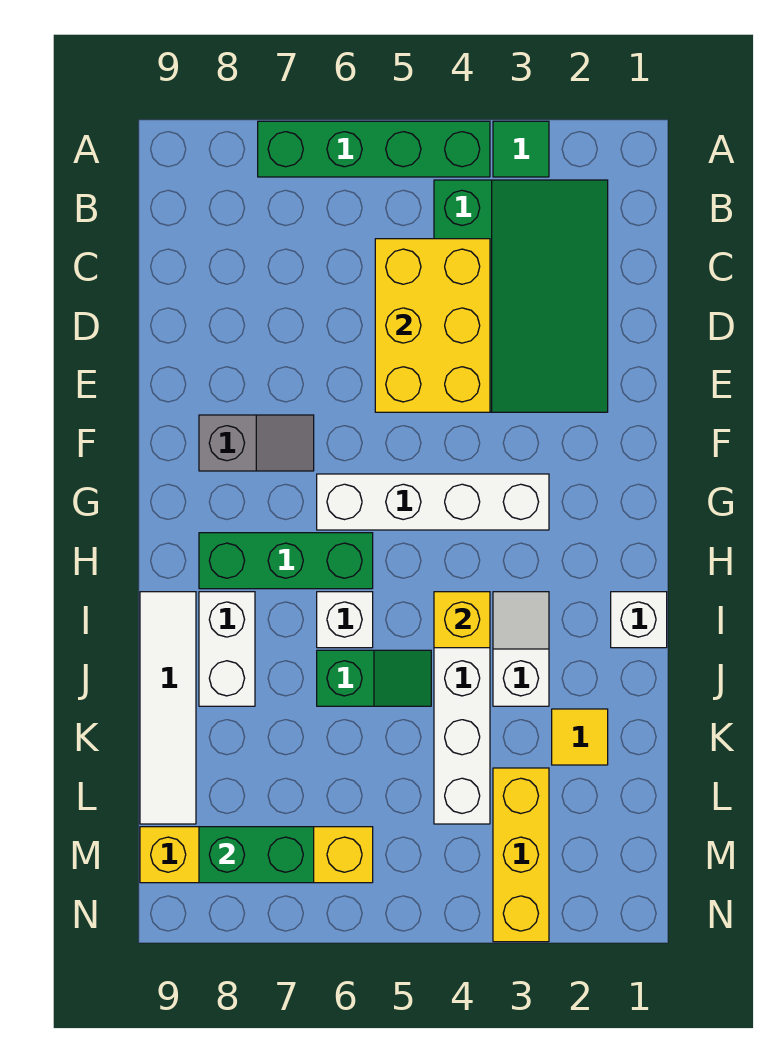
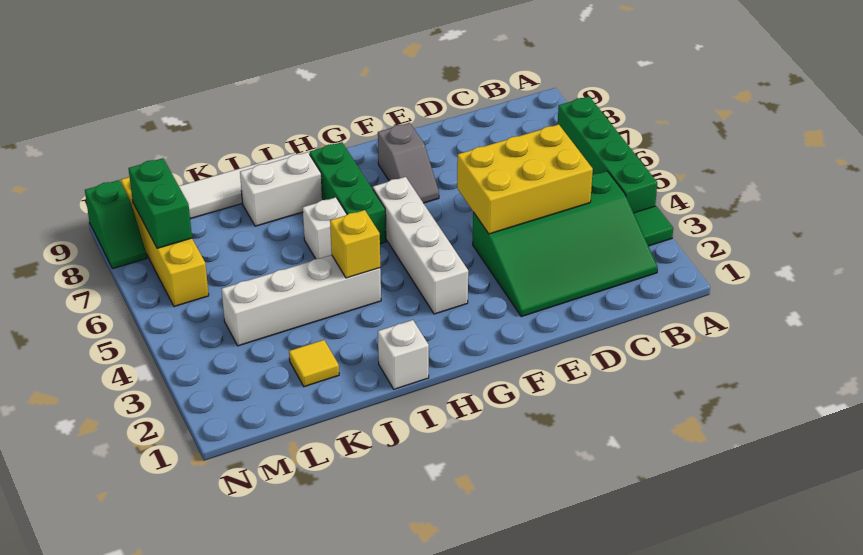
white 1x2 slope [493,592,549,706] -> none
green 1x2 slope [317,650,431,706] -> green 1x2 slope moved to [85,180,147,269]
yellow 1x3 brick [493,768,549,942] -> none

